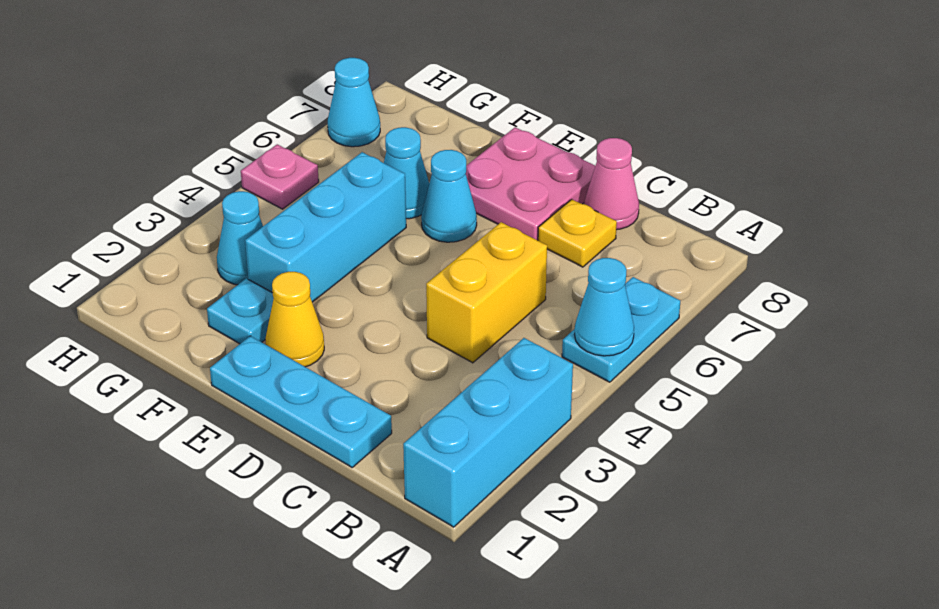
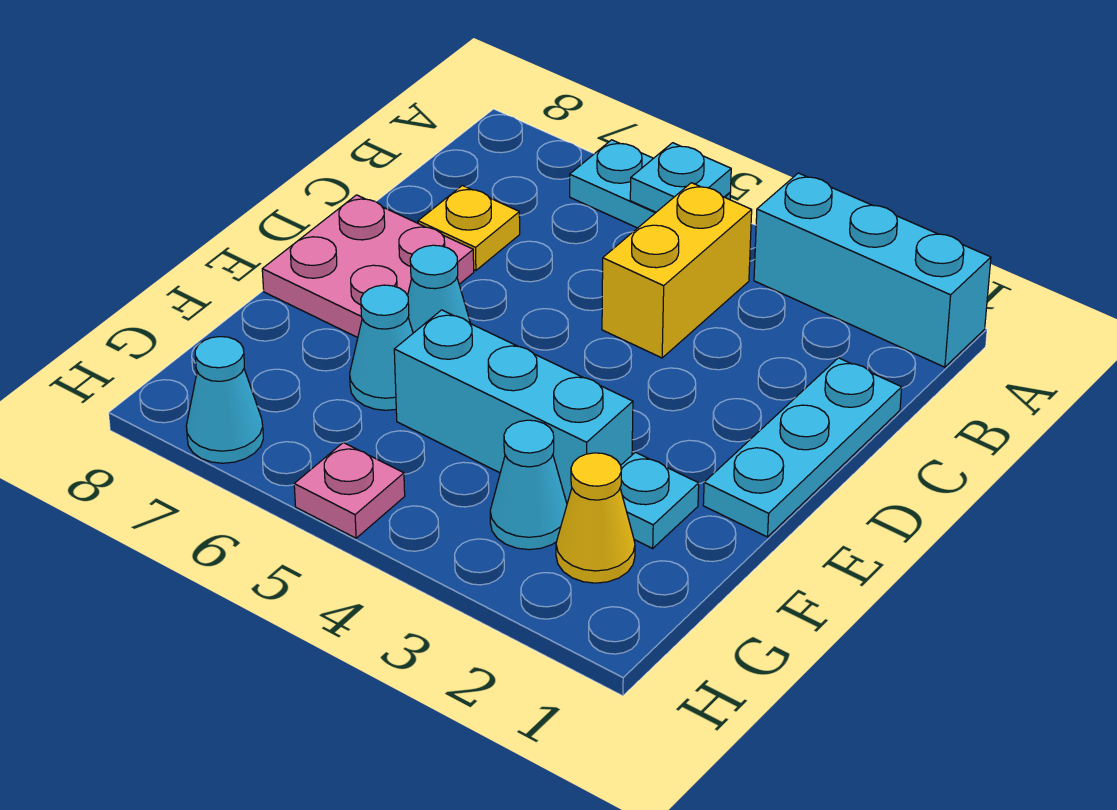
cyan 1x1 cone [575,258,634,356] -> cyan 1x1 plate [630,143,731,212]
yellow 1x2 brick [426,222,547,363] -> yellow 1x2 brick turned to [602,183,752,358]
pink 1x1 cone [584,138,639,230] -> none
yellow 1x1 cone [265,272,324,367] -> yellow 1x1 cone moved to [556,453,635,583]

